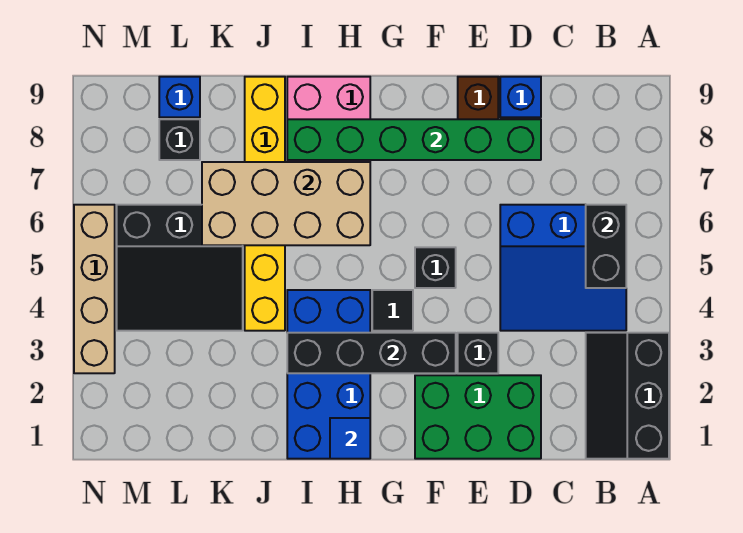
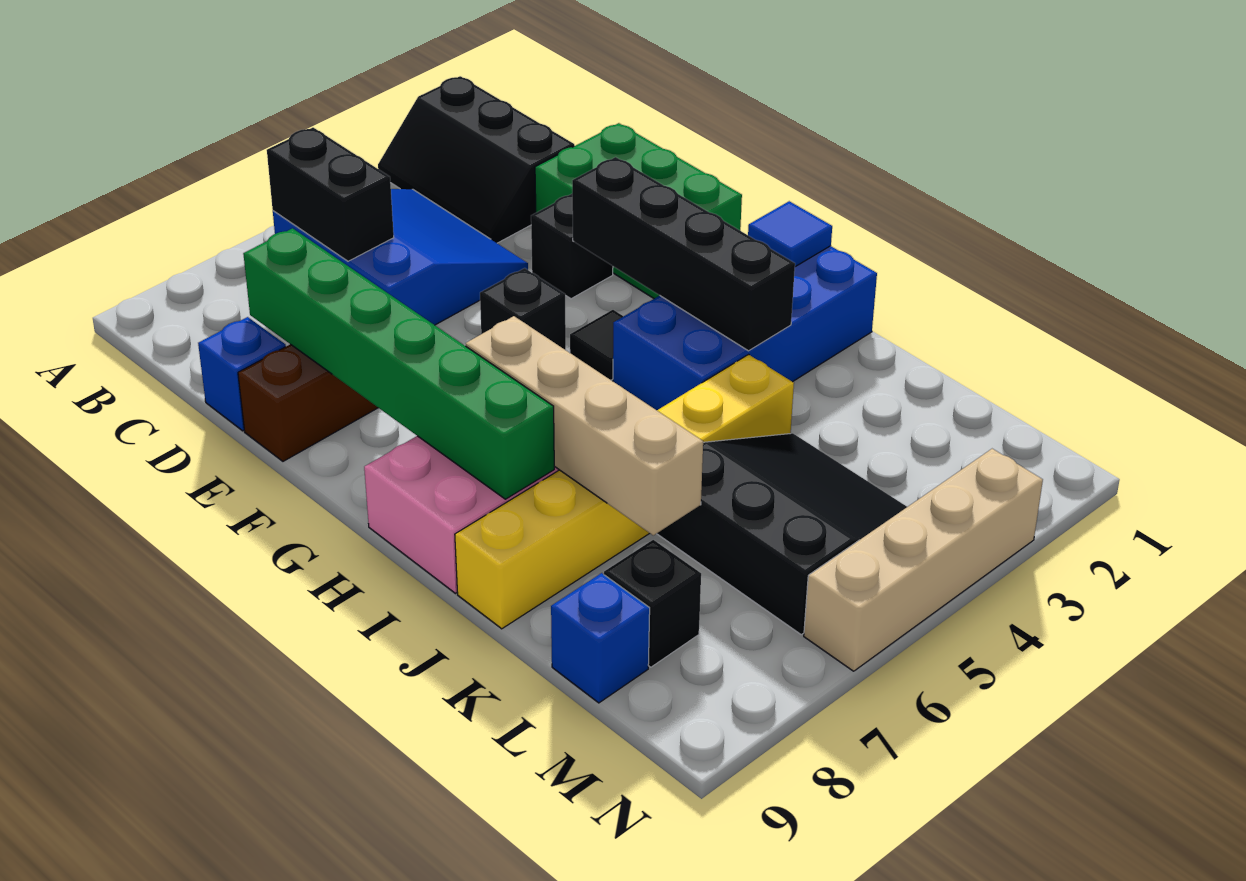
black 2x3 slope [586,333,669,459] -> black 2x3 slope turned to [378,76,574,243]
black 1x2 brick [586,205,626,288] -> black 1x2 brick turned to [267,128,394,261]
tan 2x4 brick [202,162,370,245] -> tan 1x4 brick [466,316,703,535]

